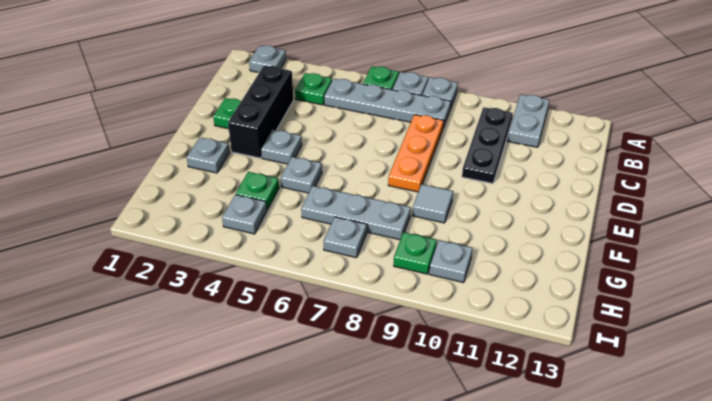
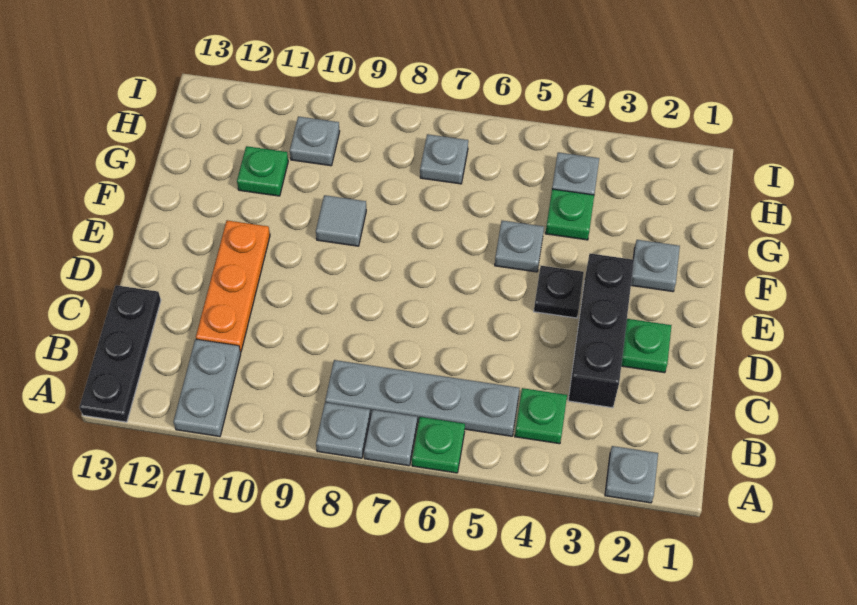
black 1x3 plate [462,107,513,184] -> black 1x3 plate moved to [79,285,161,422]
orange 1x3 plate [388,115,444,192] -> orange 1x3 plate moved to [196,220,270,352]
grey 1x1 plate [261,130,302,164] -> black 1x1 plate [534,266,584,318]
grey 1x3 plate [301,186,411,240] -> none
green 1x1 plate [394,232,437,274] -> green 1x1 plate moved to [237,146,288,196]

